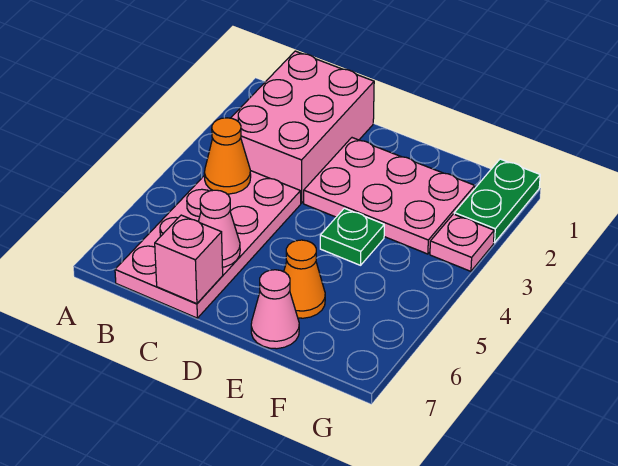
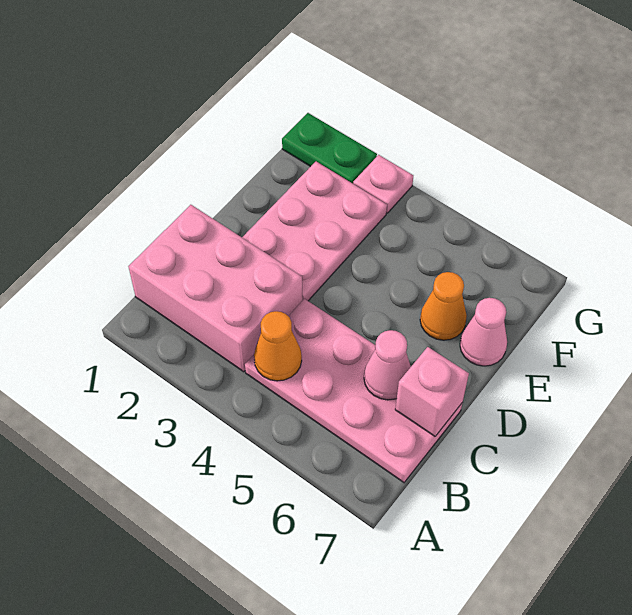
green 1x1 plate [320,208,384,265] -> none

